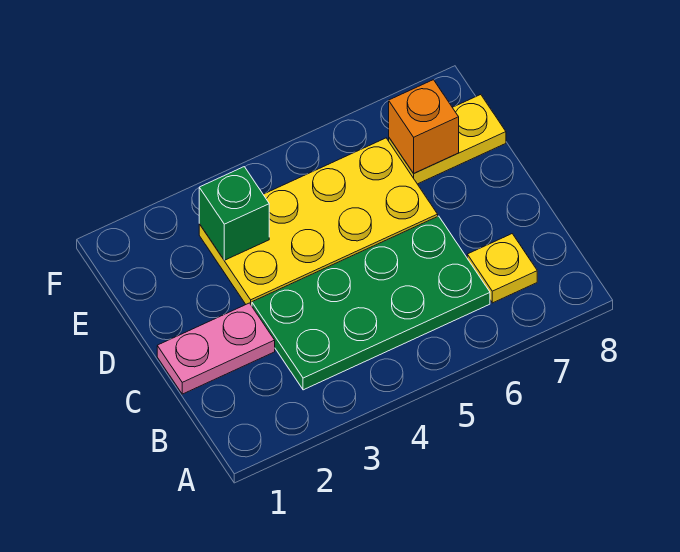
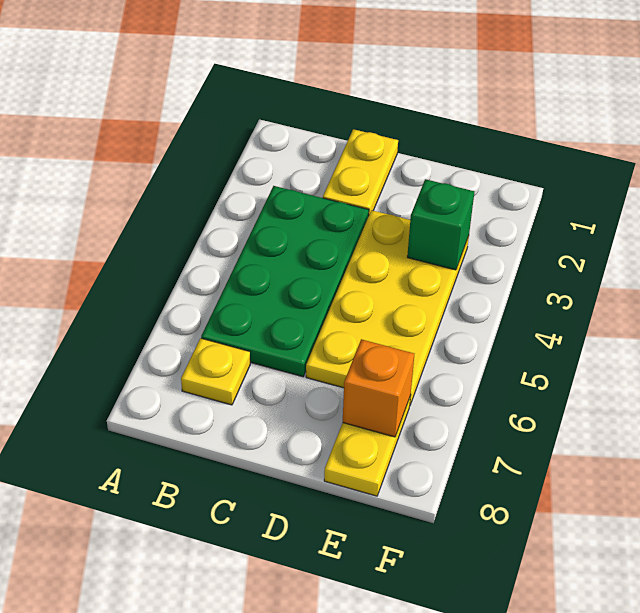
pink 1x2 plate [157,303,275,394] -> yellow 1x2 plate [323,129,398,214]

